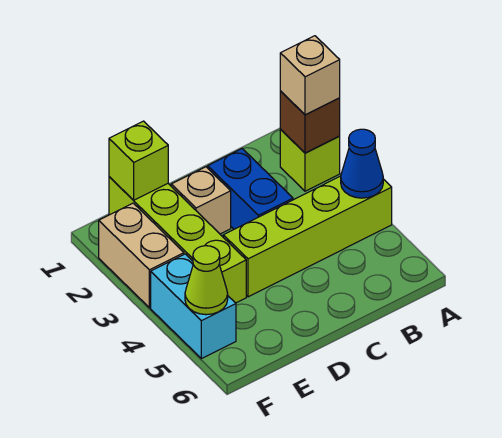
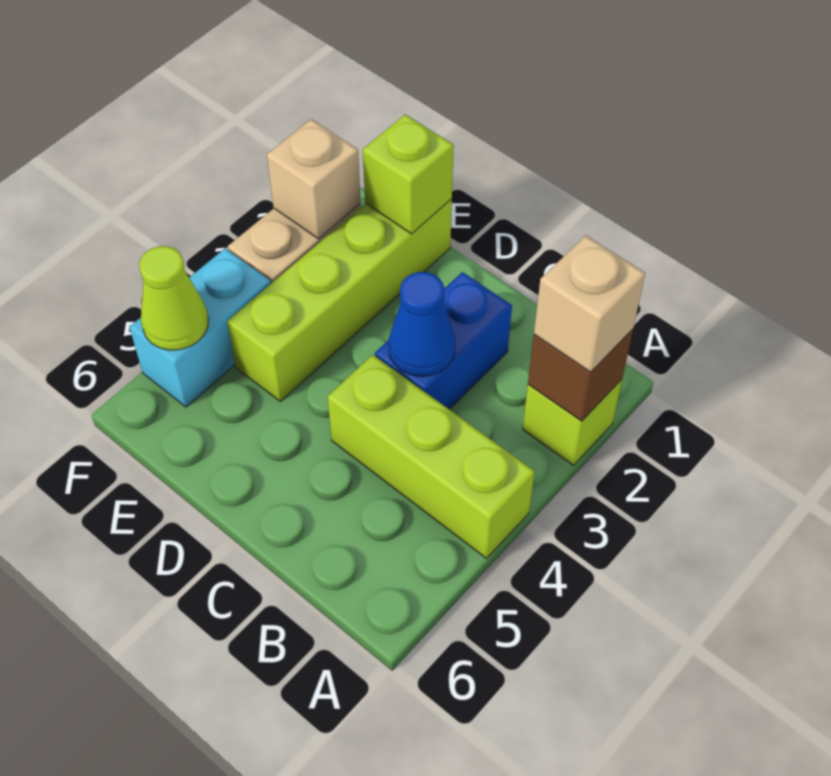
lime 1x4 brick [223,176,392,297] -> lime 1x3 brick [328,355,535,558]
blue 1x1 cone [341,129,383,198] -> blue 1x1 cone moved to [389,272,455,377]
tan 1x1 brick [171,167,231,234] -> tan 1x1 brick moved to [267,119,361,239]

